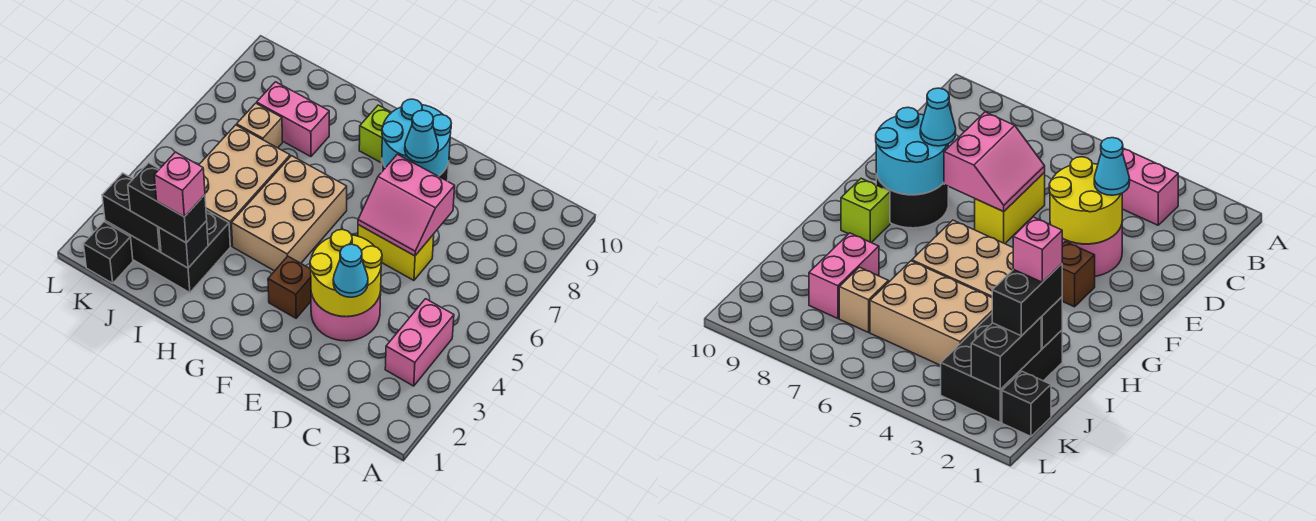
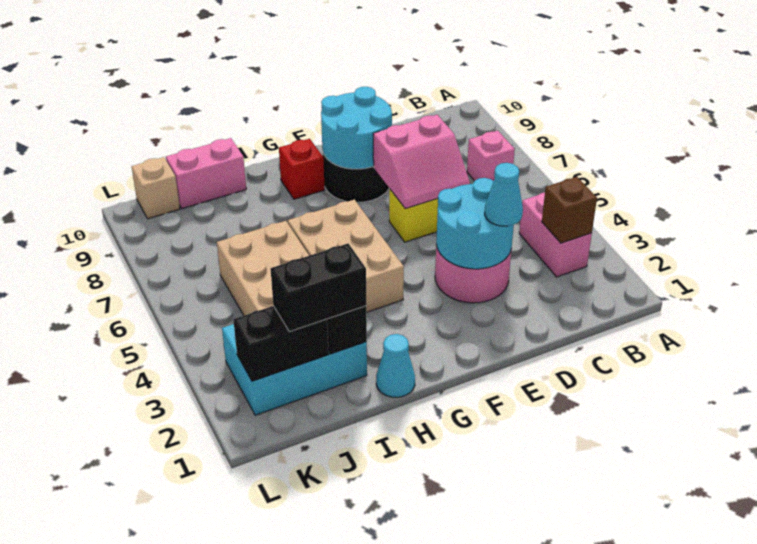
yellow 2x2 round brick [310,229,382,317] -> cyan 2x2 round brick [436,178,514,269]
cyan 1x1 cone [405,110,438,163] -> cyan 1x1 cone moved to [376,334,415,397]
brown 1x1 brick [268,256,311,318] -> brown 1x1 brick moved to [542,177,597,243]
lime 1x1 brick [359,105,392,163] -> red 1x1 brick [279,139,325,199]
black 2x3 brick [105,210,230,293] -> cyan 2x3 brick [222,324,367,415]
pink 1x1 brick [154,152,205,217] -> pink 1x1 brick moved to [467,131,515,181]
pink 1x2 brick [257,82,329,157] -> pink 1x2 brick moved to [166,138,246,209]
tan 1x1 brick [237,103,283,148] -> tan 1x1 brick moved to [132,157,180,219]
black 1x1 brick [83,222,133,283] -> none

